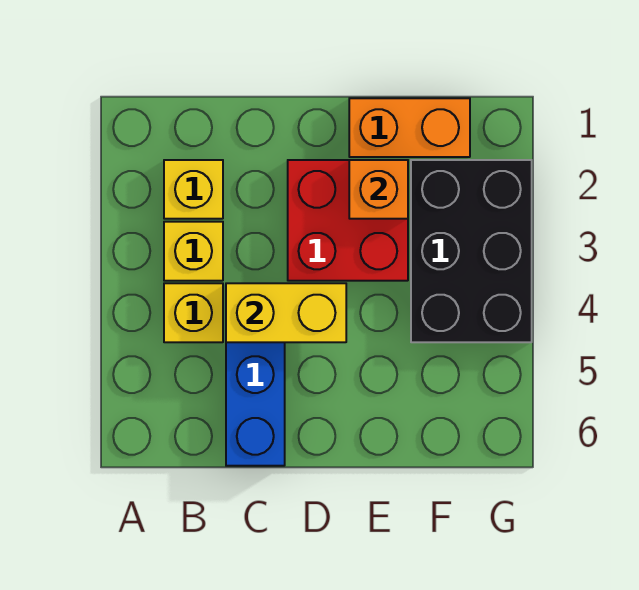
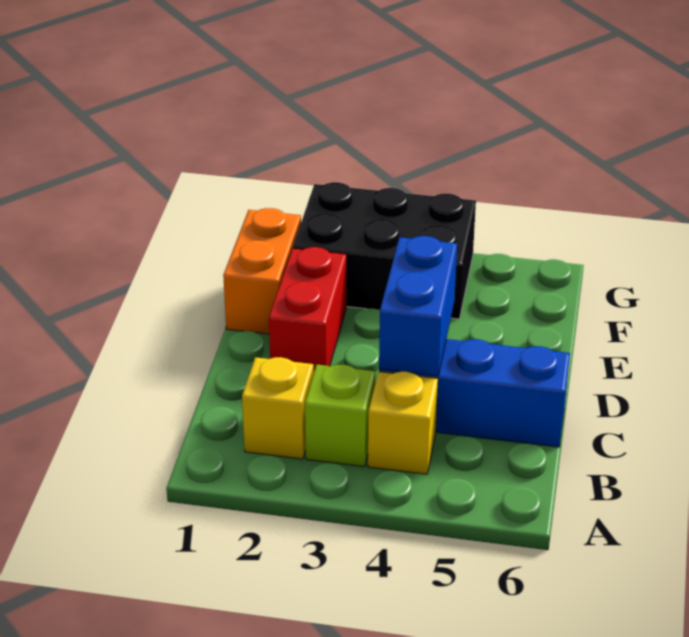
yellow 1x1 brick [164,222,223,281] -> lime 1x1 brick [305,365,375,467]
yellow 1x2 brick [226,283,346,342] -> blue 1x2 brick [379,236,457,376]
red 2x2 brick [288,160,408,281] -> red 1x2 brick [269,247,347,371]
orange 1x1 brick [349,160,408,219] -> none

